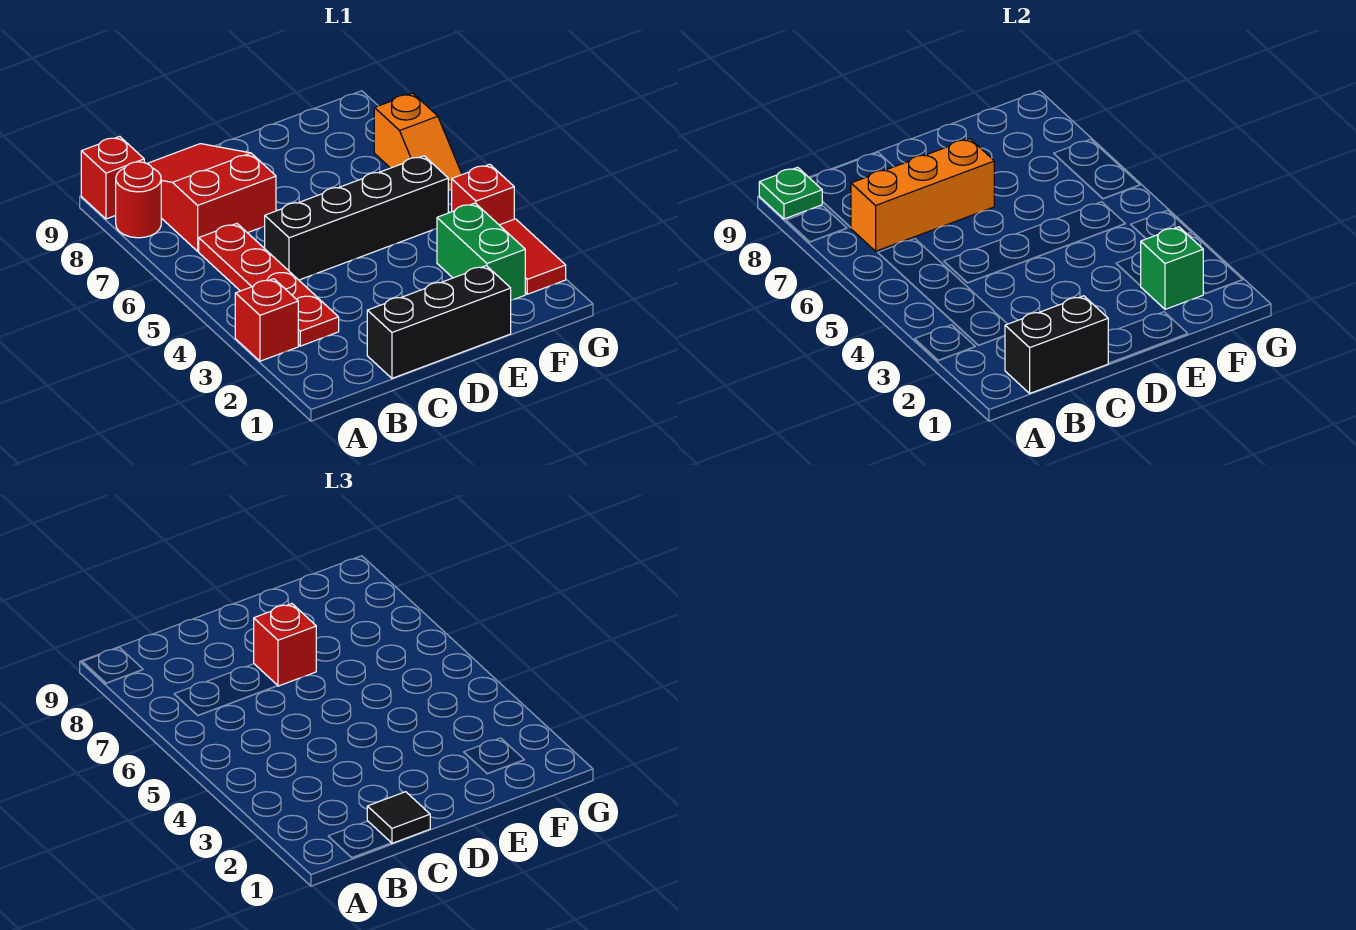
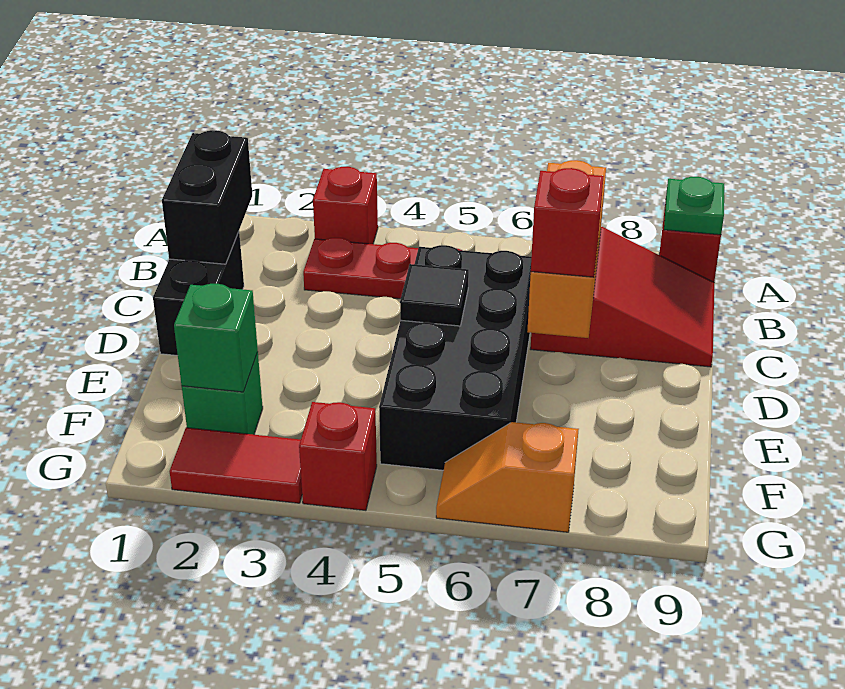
red 1x1 round brick [116,162,161,238] -> none
black 1x3 brick [367,266,511,378] -> black 1x2 brick [153,232,244,356]
black 1x1 tile [367,792,430,843] -> black 1x1 tile moved to [400,264,469,326]
black 1x4 brick [265,156,448,280] -> black 2x4 brick [379,245,531,470]
green 1x2 brick [437,203,525,300] -> green 1x1 brick [182,352,263,435]

